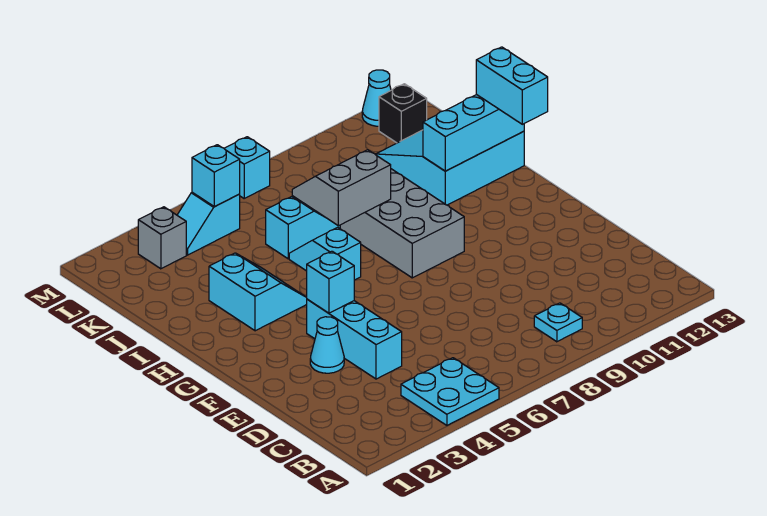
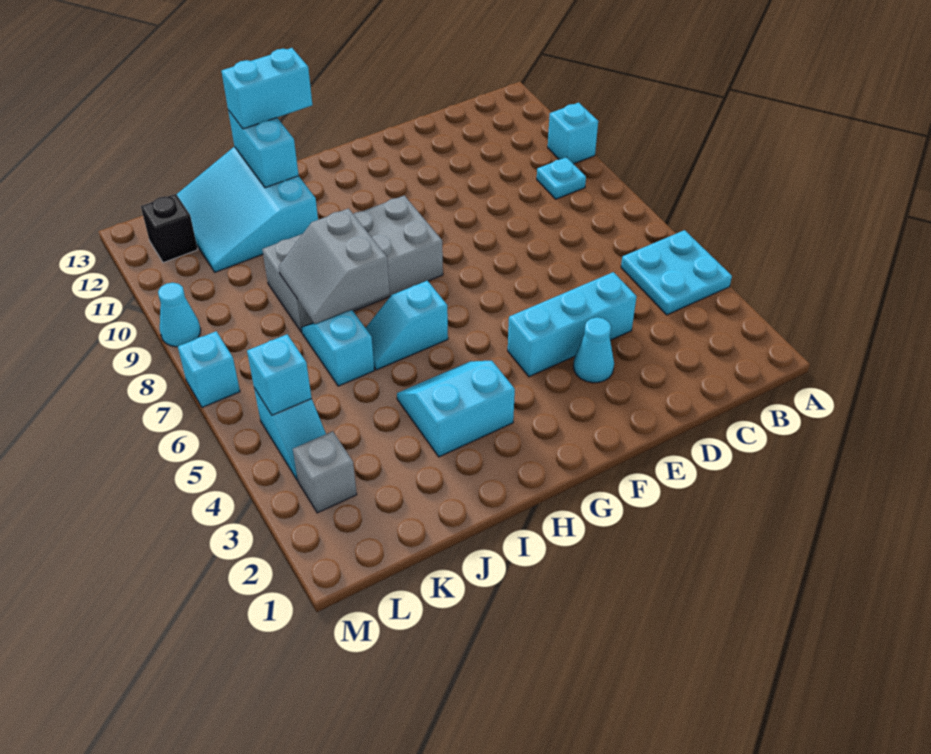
cyan 1x1 brick [307,251,354,313] -> cyan 1x1 brick moved to [548,103,598,164]
cyan 1x3 brick [423,95,524,171] -> cyan 1x2 brick [228,110,299,188]
cyan 1x1 cone [362,70,391,126] -> cyan 1x1 cone moved to [158,283,201,347]

